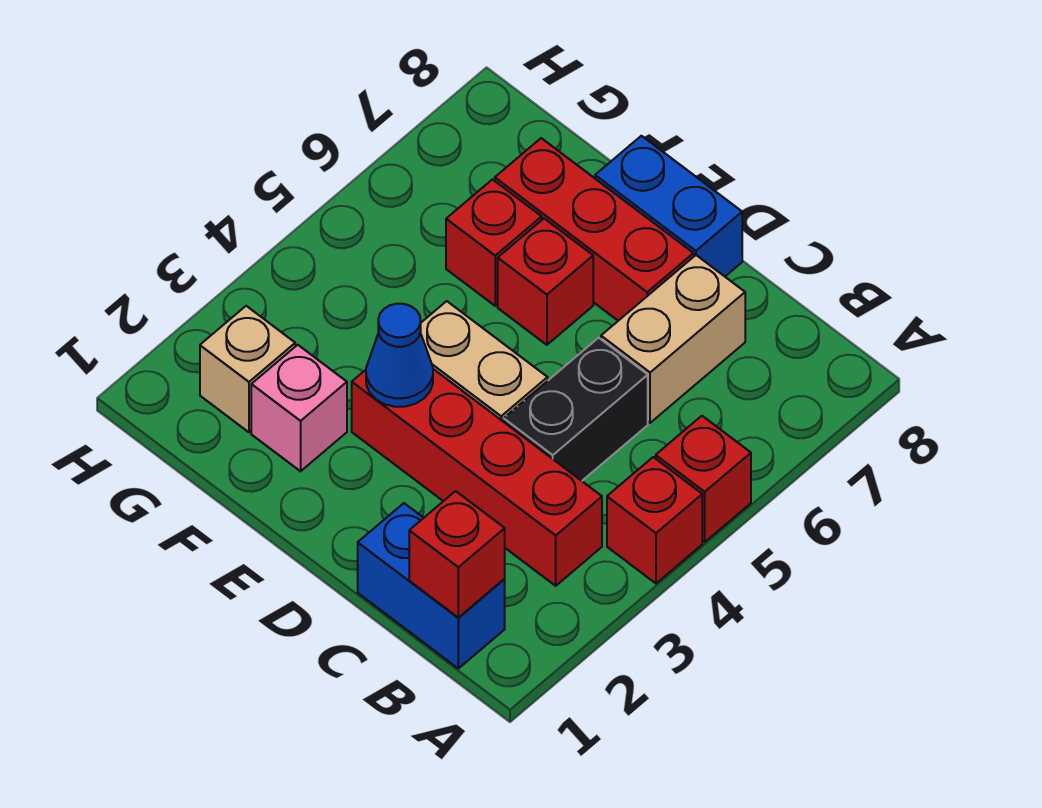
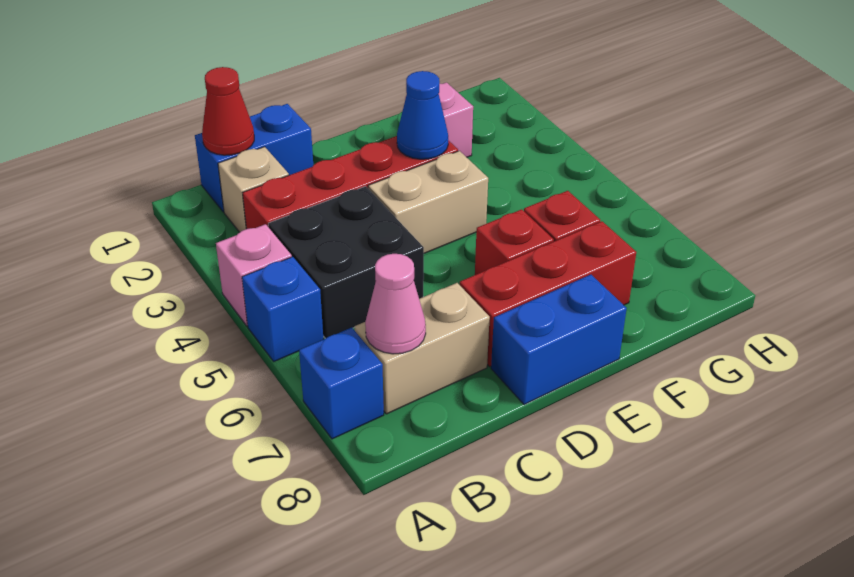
red 1x1 brick [607,457,702,583] -> pink 1x1 brick [216,224,292,326]
red 1x1 brick [656,416,751,542] -> blue 1x1 brick [242,257,323,361]
none -> blue 1x1 brick [299,328,384,439]
red 1x1 brick [409,491,505,617] -> red 1x1 cone [202,67,254,155]
none -> pink 1x1 cone [365,254,426,354]
black 1x2 brick [504,338,648,481] -> black 2x2 brick [268,186,424,339]
tan 1x2 brick [601,255,745,423] -> tan 1x2 brick turned to [355,283,490,414]
tan 1x1 brick [200,306,295,432] -> tan 1x1 brick moved to [218,147,289,232]

